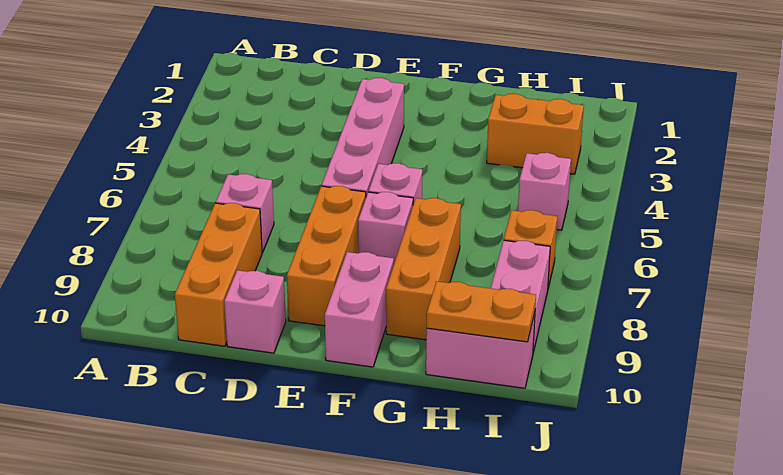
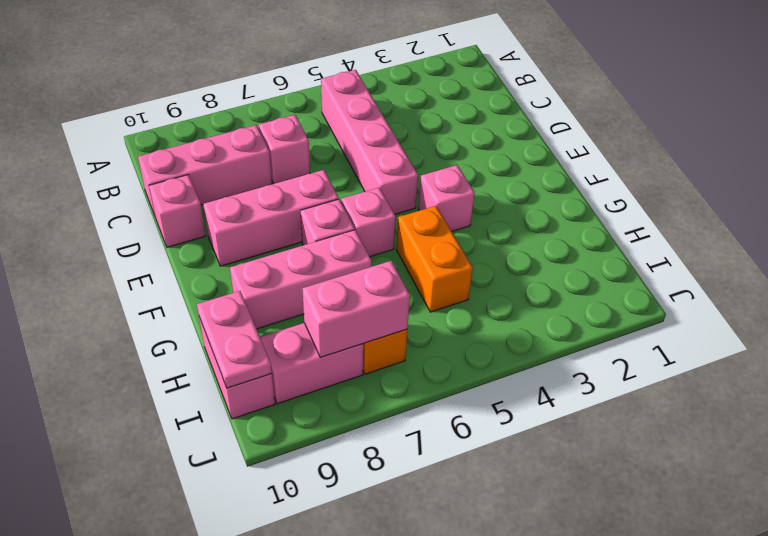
orange 1x3 brick [175,203,262,346] -> pink 1x3 brick [138,125,272,215]
pink 1x4 brick [322,78,404,196] -> pink 1x4 brick turned to [321,70,418,214]
orange 1x3 brick [287,186,366,326] -> pink 1x3 brick [203,170,339,266]
pink 1x2 brick [325,252,394,367] -> pink 1x2 brick moved to [302,261,410,357]
orange 1x3 brick [386,198,461,340] -> pink 1x3 brick [230,230,371,329]
orange 1x2 brick [487,94,584,174] -> orange 1x2 brick moved to [397,206,473,312]
orange 1x2 plate [427,281,536,342] -> pink 1x2 plate [197,291,272,388]
pink 1x1 brick [518,153,571,230] -> pink 1x1 brick moved to [418,165,475,231]

